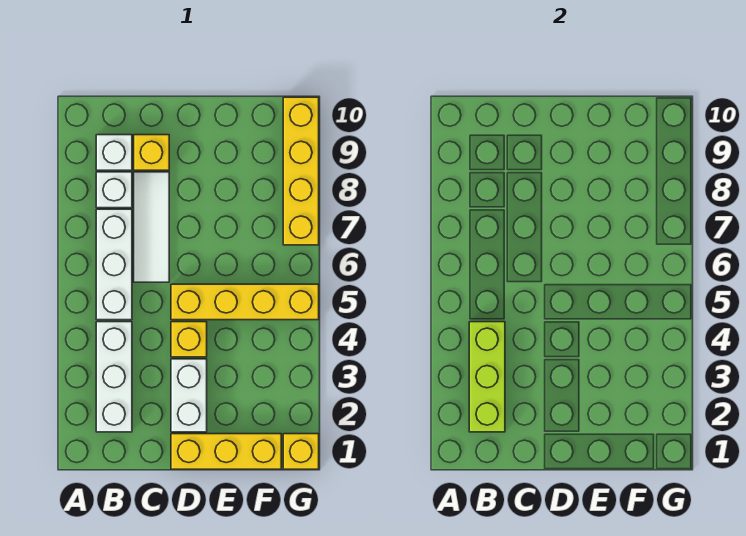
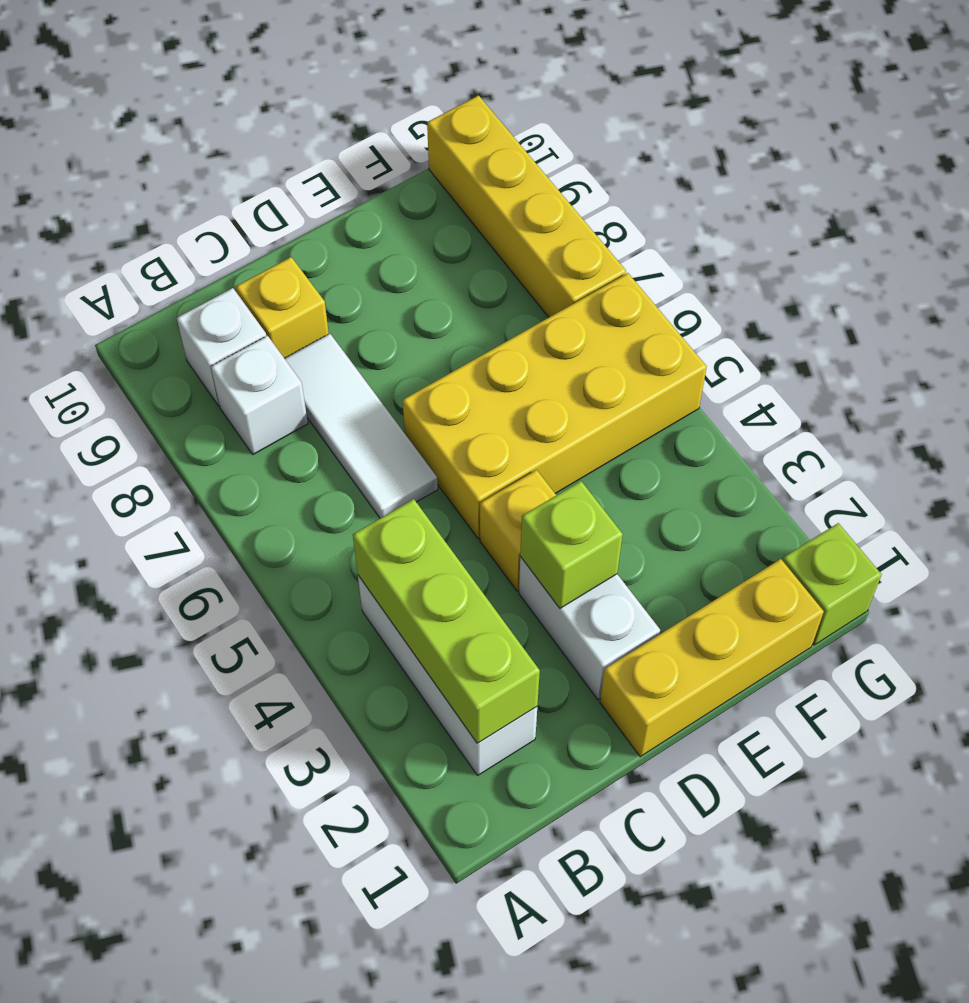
white 1x3 brick [96,209,132,320] -> none
none -> lime 1x1 brick [520,481,623,608]
yellow 1x4 brick [171,284,319,320] -> yellow 2x4 brick [403,273,707,539]
yellow 1x1 brick [283,434,319,469] -> lime 1x1 brick [783,523,882,645]

